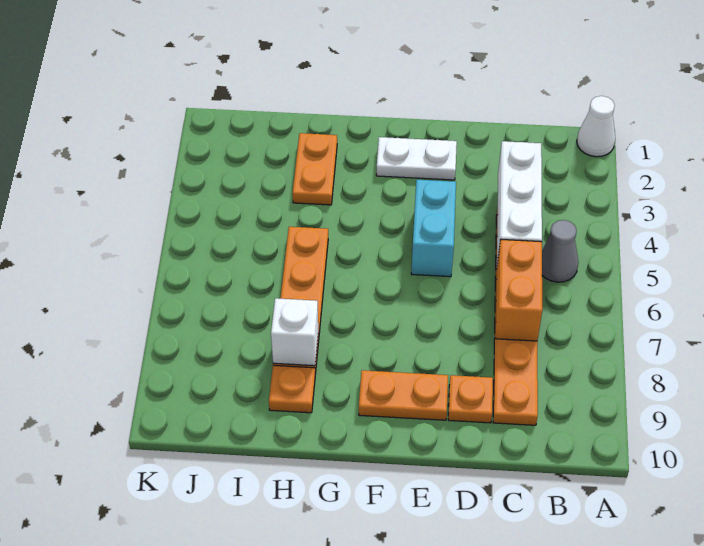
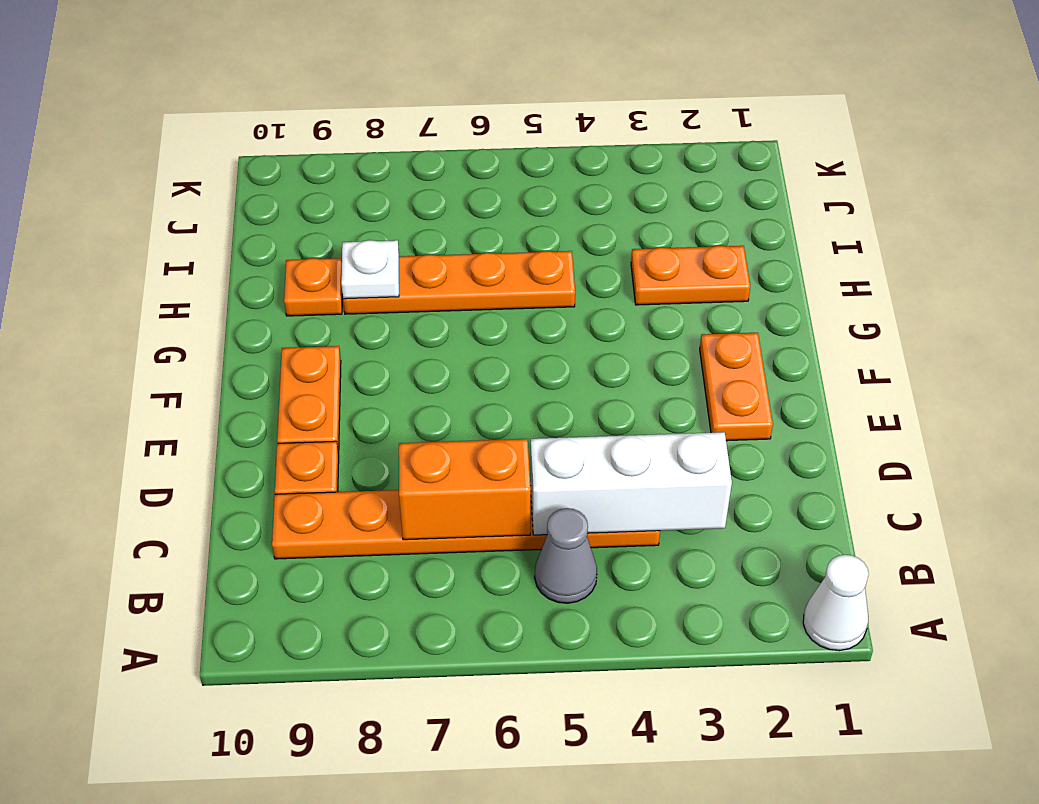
white 1x2 plate [376,137,457,180] -> orange 1x2 plate [700,333,773,441]
cyan 1x2 brick [411,180,456,277] -> none
white 1x1 brick [271,298,318,366] -> white 1x1 plate [341,240,399,299]

